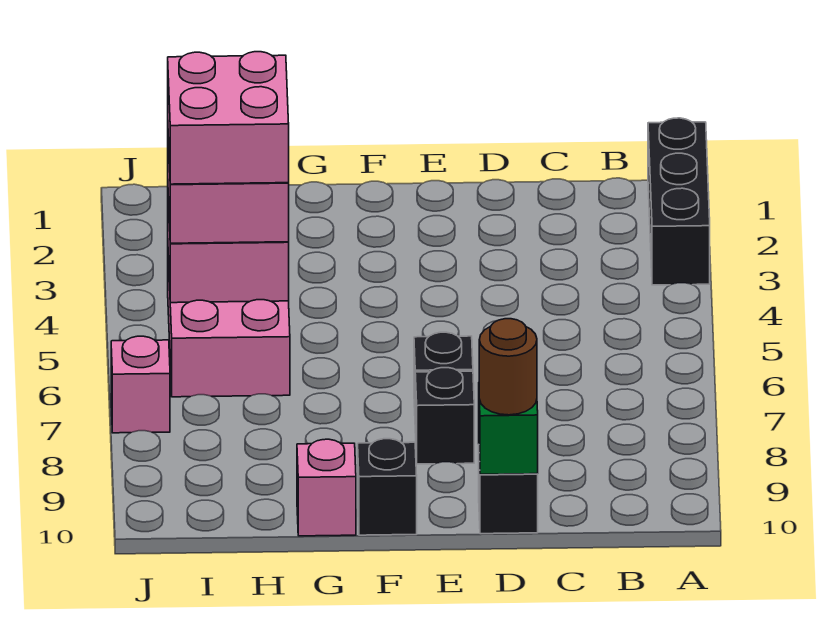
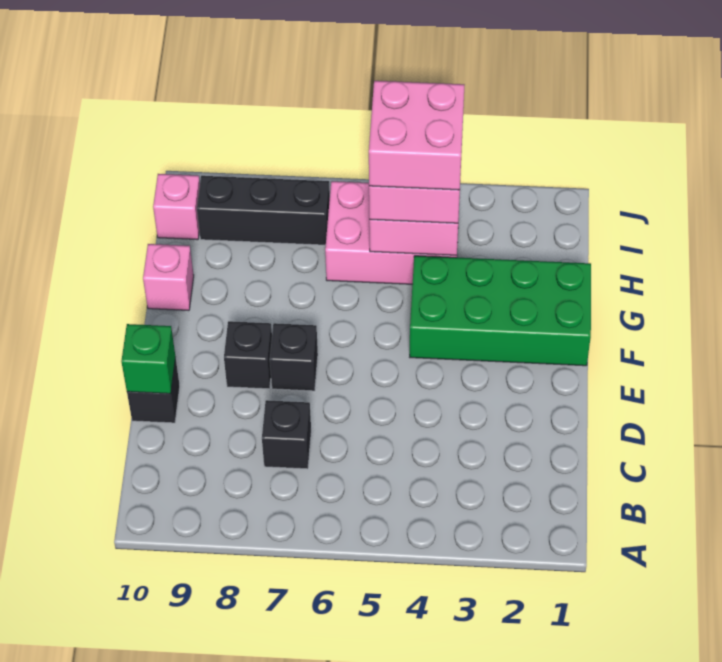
black 1x3 brick [648,118,710,285] -> black 1x3 brick moved to [197,176,330,245]
brown 1x1 round brick [479,319,537,415] -> none
none -> green 2x4 brick [410,256,591,366]
black 1x1 brick [358,439,417,535] -> black 1x1 brick moved to [262,400,311,469]
pink 1x1 brick [111,336,170,433] -> pink 1x1 brick moved to [153,174,200,240]

